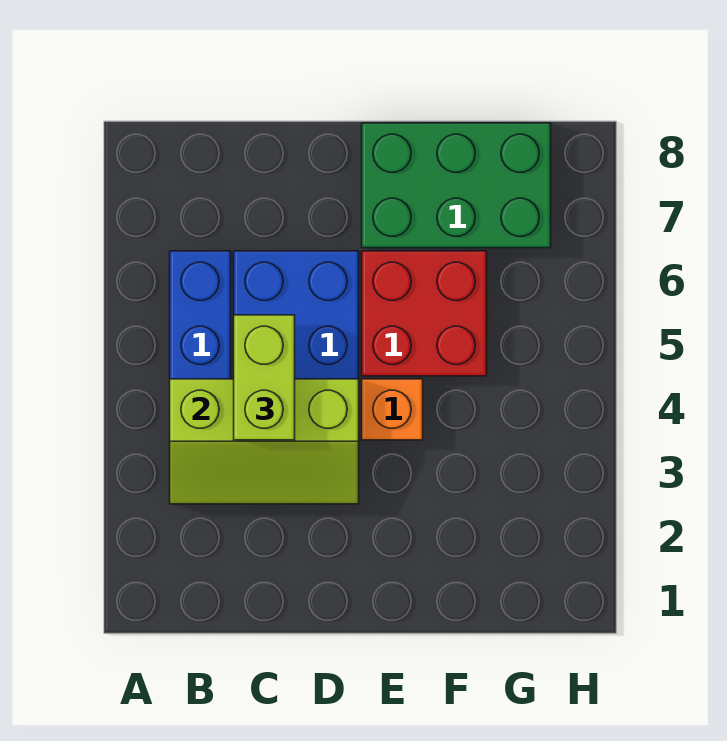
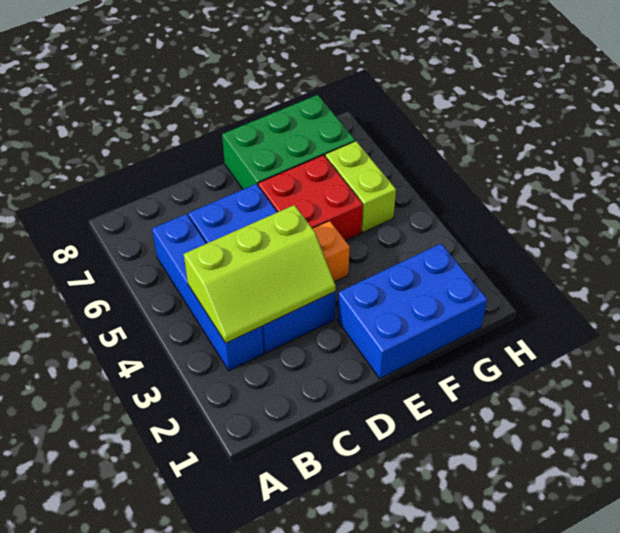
lime 1x2 brick [234,315,295,440] -> lime 1x2 brick moved to [325,141,396,232]
none -> blue 2x3 brick [337,244,487,379]

